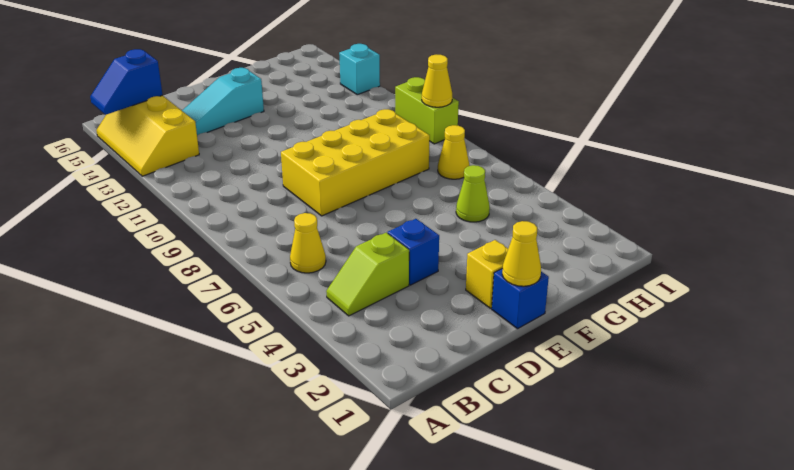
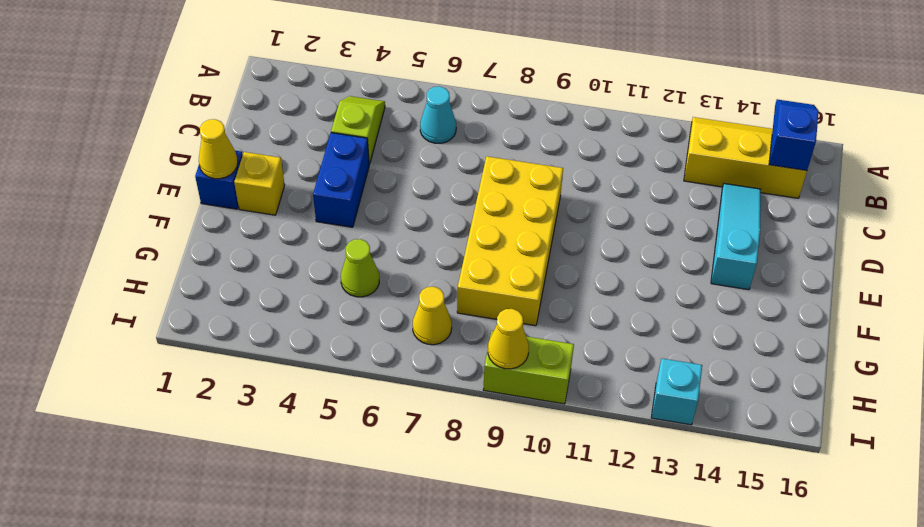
yellow 1x1 cone [290,213,326,273] -> cyan 1x1 cone [420,86,456,143]
blue 1x1 brick [388,219,439,285] -> blue 1x2 brick [313,133,369,227]

